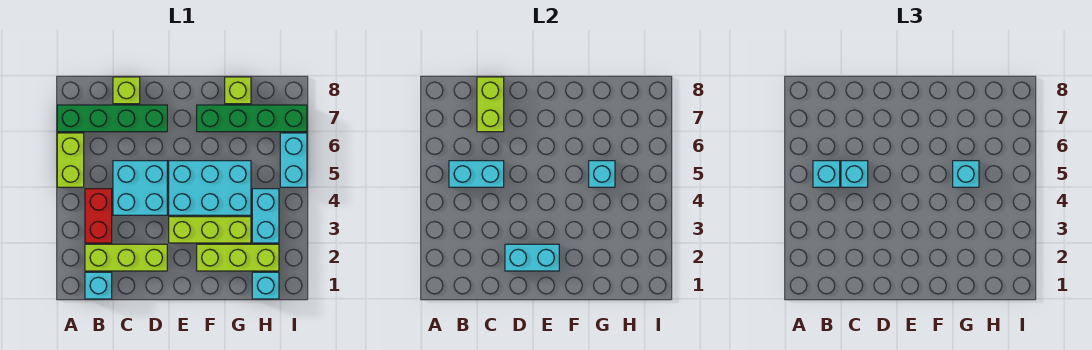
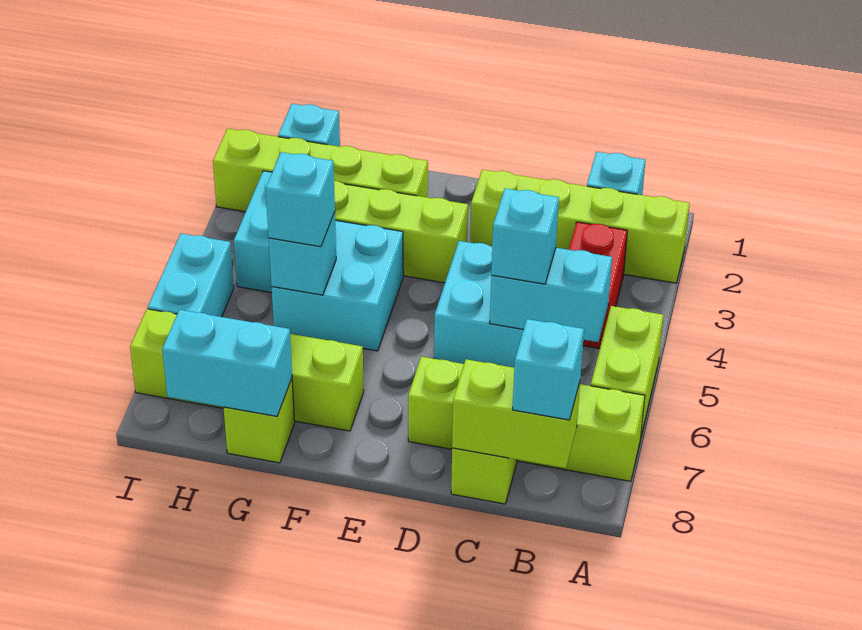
green 1x4 brick [57,105,167,132] -> lime 1x4 brick [408,357,645,481]
lime 1x3 brick [85,244,167,271] -> lime 1x4 brick [470,170,690,283]
cyan 1x1 brick [813,161,840,187] -> cyan 1x1 brick moved to [513,319,584,420]
lime 1x2 brick [477,77,504,132] -> lime 1x2 brick turned to [452,359,580,468]
cyan 1x2 brick [505,244,559,271] -> cyan 1x2 brick moved to [162,310,292,416]
cyan 2x3 brick [169,161,251,215] -> cyan 2x2 brick [272,220,403,351]
lime 1x3 brick [197,244,279,271] -> lime 1x4 brick [213,129,428,212]
green 1x4 brick [197,105,307,132] -> lime 1x4 brick [130,309,364,431]

